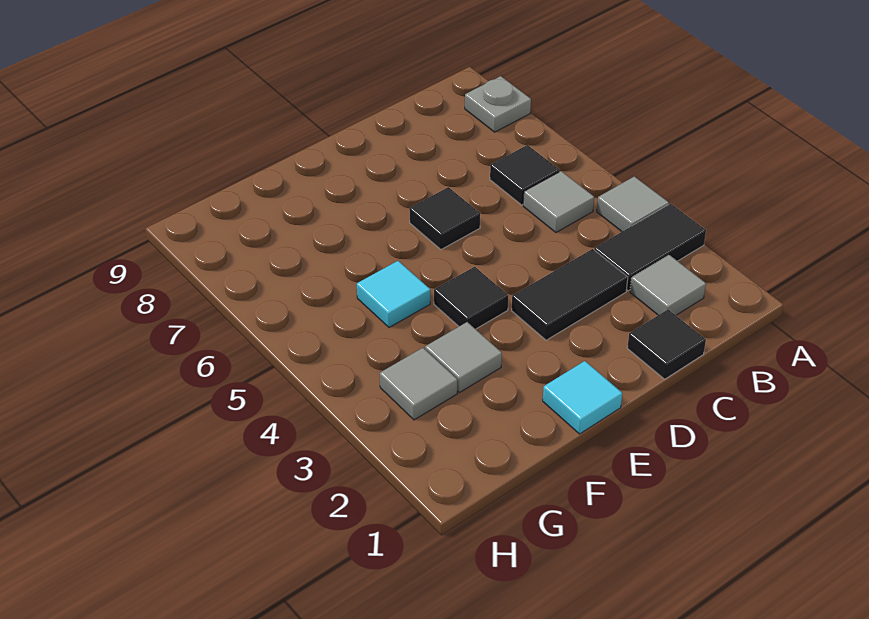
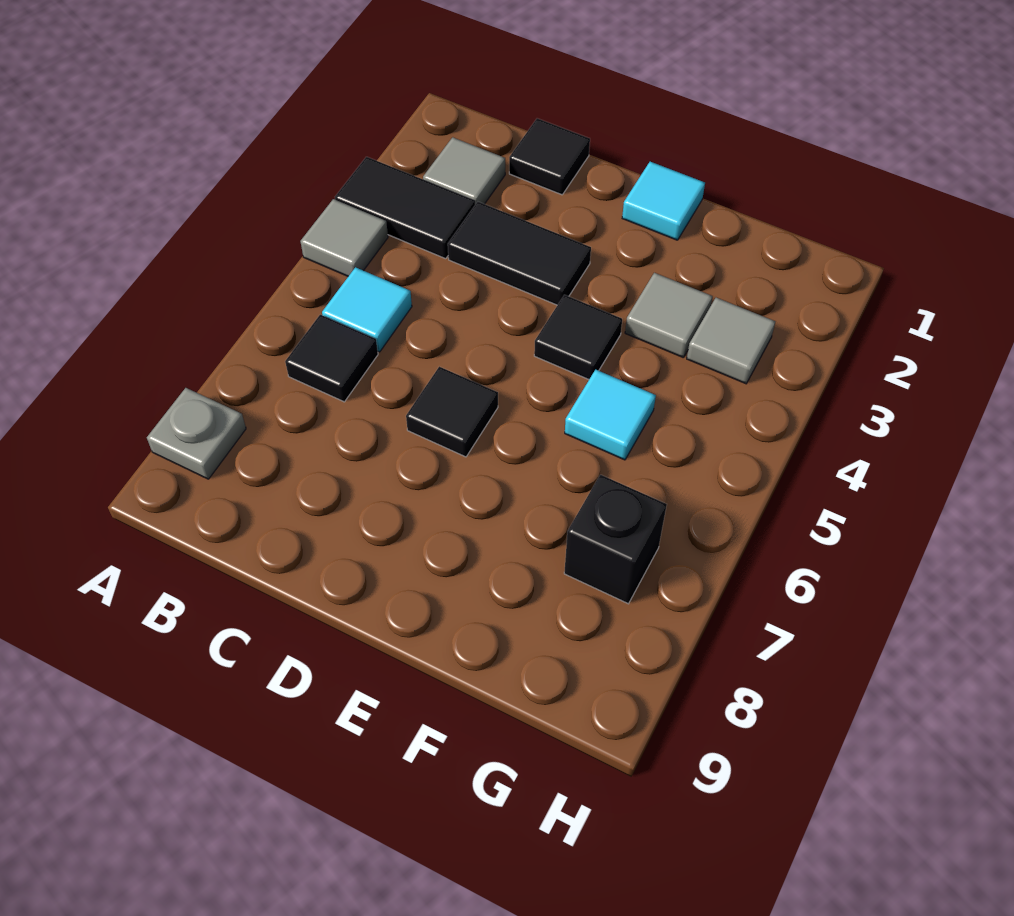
grey 1x1 tile [523,171,594,233] -> cyan 1x1 tile [322,267,412,352]
none -> black 1x1 brick [564,475,667,604]

